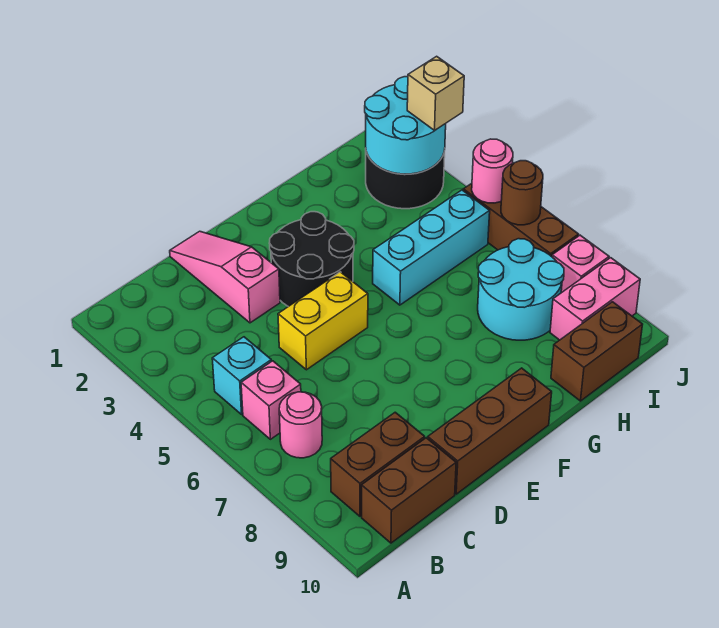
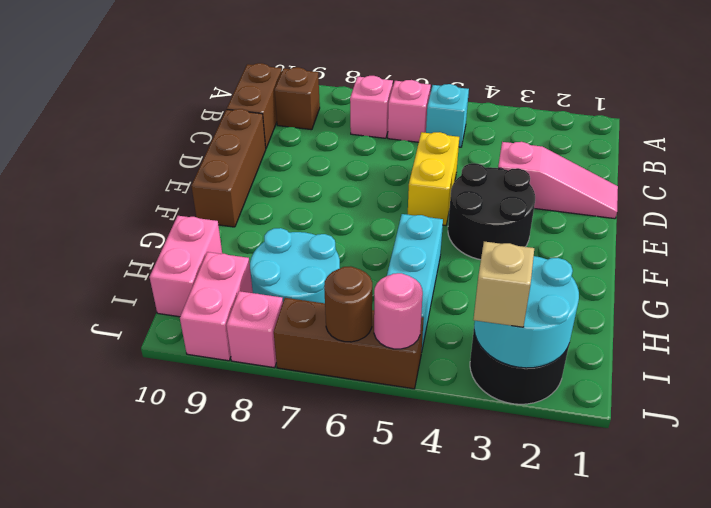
pink 1x1 round brick [279,392,322,458] -> pink 1x1 brick [350,76,393,138]
brown 1x2 brick [331,412,425,516] -> brown 1x1 brick [275,67,320,130]
brown 1x2 brick [551,302,643,401] -> pink 1x2 brick [150,216,222,317]

